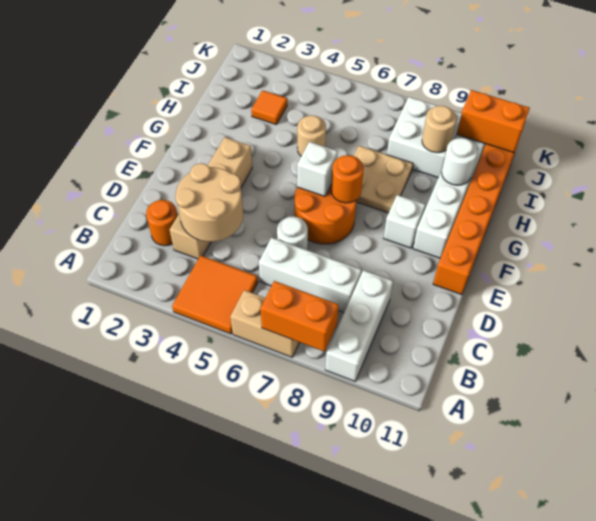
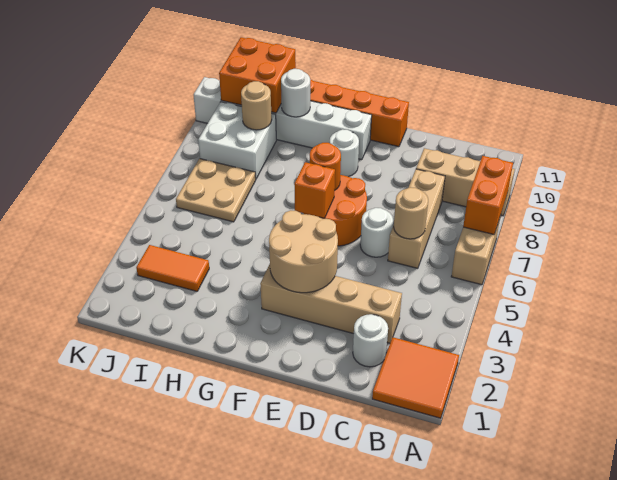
orange 2x2 tile [172,255,258,334] -> orange 2x2 tile moved to [372,337,459,418]
white 1x3 brick [325,270,393,381] -> tan 1x3 brick [416,148,515,216]
orange 1x1 round brick [146,200,178,246] -> white 1x1 round brick [353,314,388,367]
tan 2x2 round brick [175,163,243,242] -> tan 2x2 round brick moved to [269,210,338,293]
white 1x3 brick [259,238,362,312] -> tan 1x3 brick [388,169,445,268]
white 1x1 brick [297,142,338,196] -> orange 1x1 brick [294,162,335,218]
white 1x1 brick [384,195,425,248] -> white 1x1 round brick [330,129,359,177]
tan 2x2 plate [354,146,413,213] -> tan 2x2 plate moved to [176,159,256,222]
tan 1x1 round brick [297,115,326,156] -> tan 1x1 round brick moved to [394,187,428,239]
orange 1x1 tile [251,90,287,125] -> orange 1x2 tile [136,245,209,291]
orange 1x2 brick [457,90,530,153] -> orange 2x2 brick [219,37,296,113]

